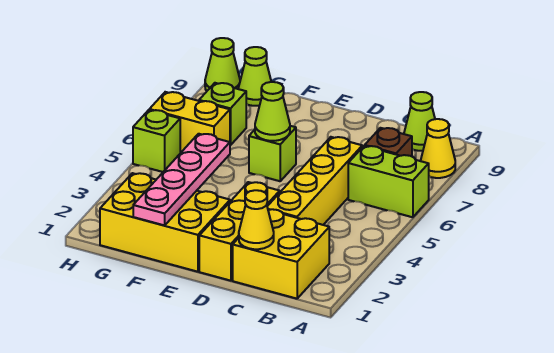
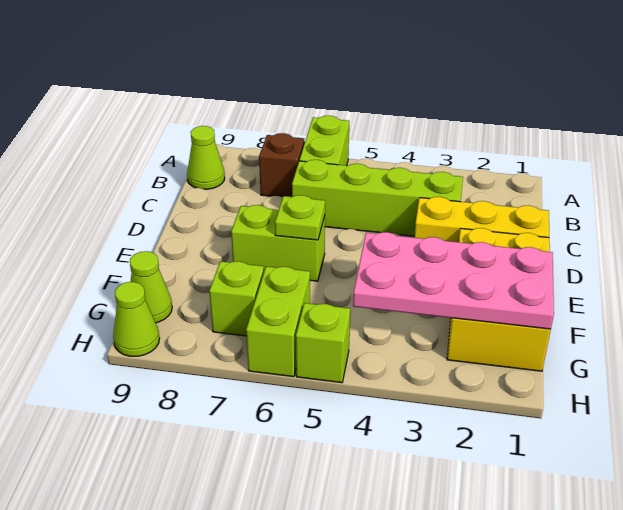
yellow 1x1 cone [421,119,455,178] -> none
yellow 2x2 brick [233,209,329,299] -> none
yellow 1x1 cone [239,190,274,249] -> none
yellow 1x4 brick [267,137,362,225] -> lime 1x4 brick [292,160,463,236]
lime 1x1 brick [249,126,296,181] -> lime 1x2 brick [231,205,325,281]
lime 1x1 cone [255,82,290,141] -> lime 1x1 plate [275,195,325,240]
pink 1x4 plate [133,134,230,226] -> pink 2x4 plate [353,232,554,329]
yellow 1x2 brick [149,92,230,153] -> lime 1x2 brick [246,266,310,377]

